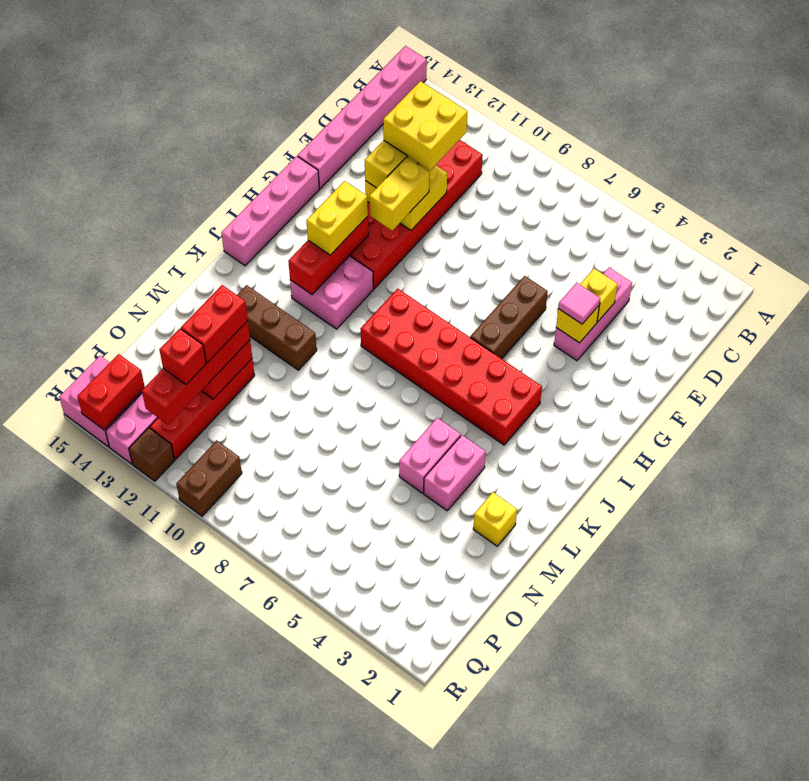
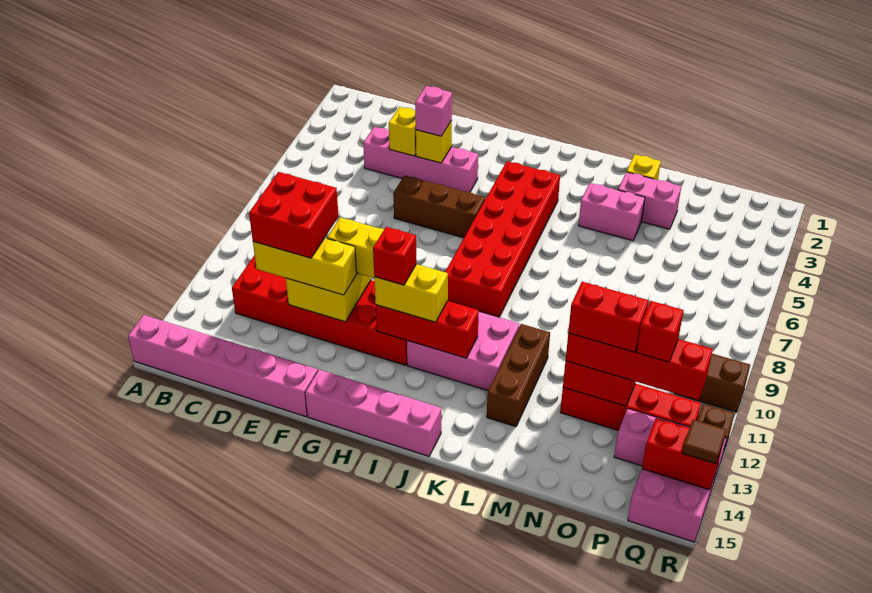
pink 1x3 brick [554,268,632,361] -> pink 1x4 brick [363,127,478,192]
yellow 2x2 brick [383,81,467,170] -> red 2x2 brick [249,172,339,258]
pink 1x1 tile [558,283,601,324] -> pink 1x1 brick [415,86,452,136]
none -> red 1x1 brick [373,227,416,285]
pink 2x2 brick [290,256,373,329] -> pink 2x3 brick [407,312,519,391]
pink 1x2 brick [399,418,461,493] -> pink 1x2 brick moved to [618,172,681,229]
none -> brown 1x1 tile [682,419,726,464]

